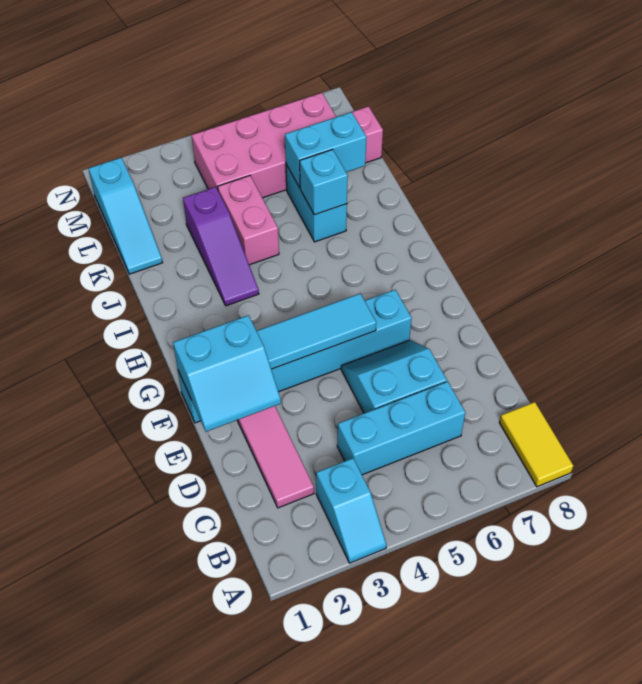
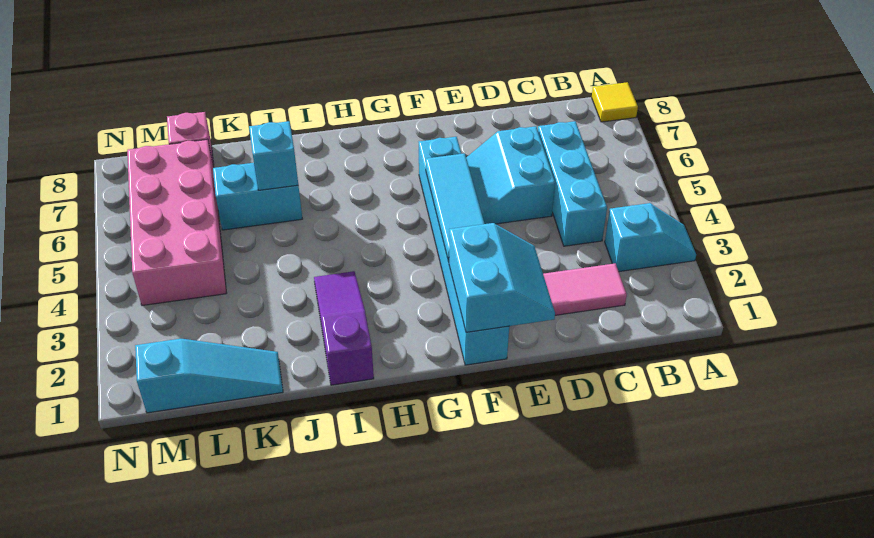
yellow 1x2 tile [499,402,573,487] -> yellow 1x1 tile [592,82,638,122]
purple 1x3 slope [183,187,259,306] -> purple 1x3 slope turned to [314,271,374,385]
pink 1x2 brick [218,176,279,265] -> none
cyan 1x2 brick [285,112,367,188] -> none

